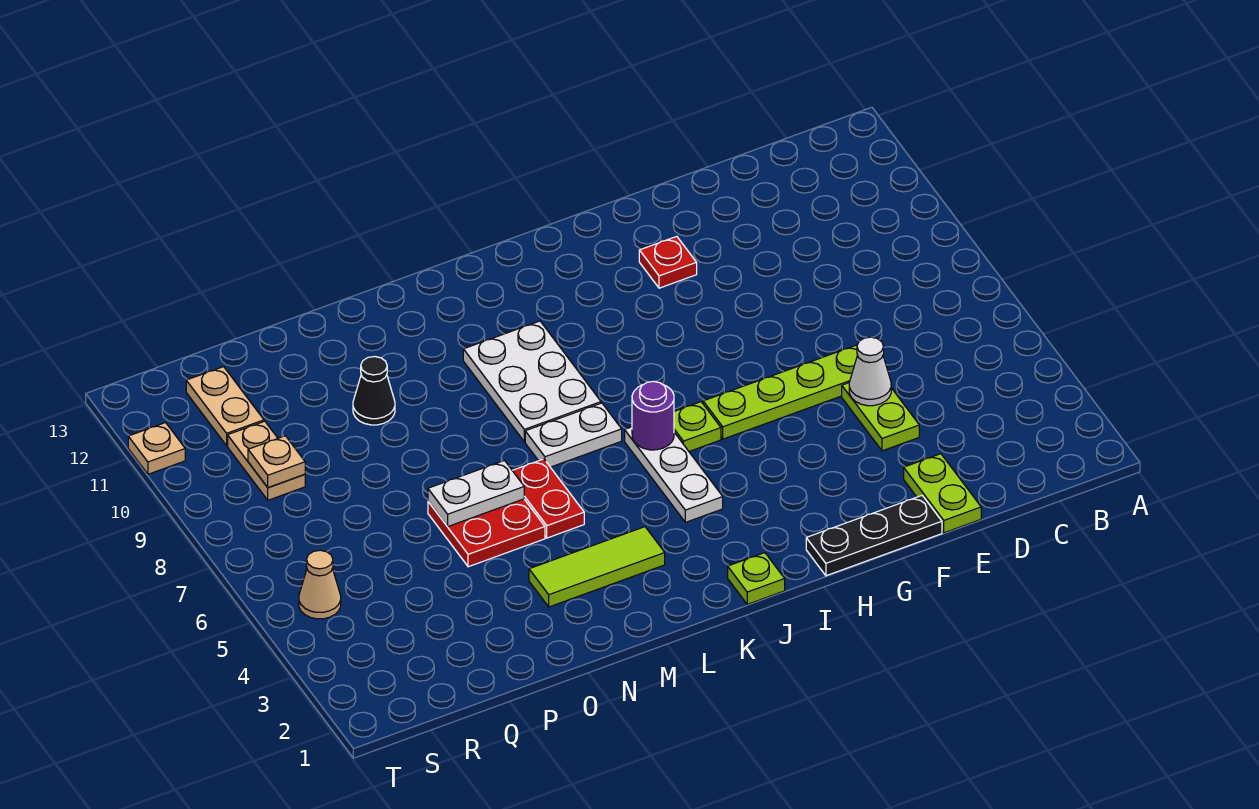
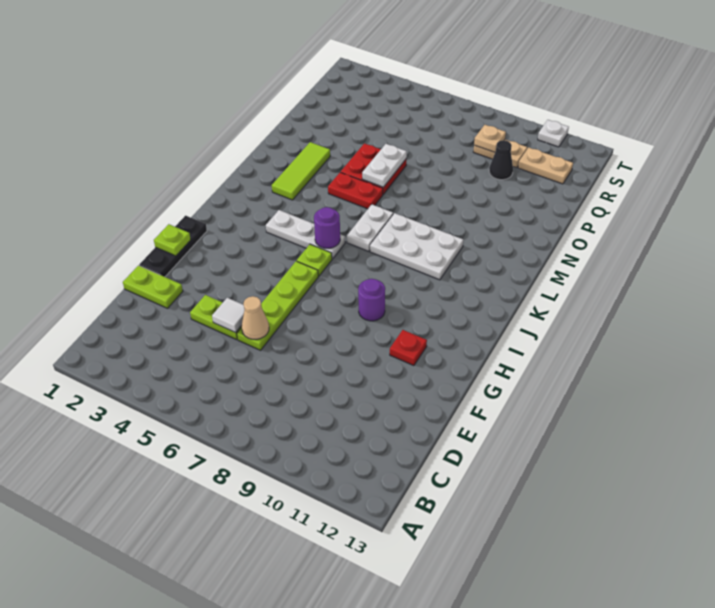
white 1x1 cone [849,337,891,406] -> white 1x1 tile [212,298,245,333]
none -> purple 1x1 round brick [358,279,385,321]
lime 1x1 plate [728,553,785,604] -> lime 1x1 plate moved to [154,224,191,256]
black 1x1 cone [353,357,395,425] -> black 1x1 cone moved to [489,140,513,180]
tan 1x1 cone [299,550,341,619] -> tan 1x1 cone moved to [242,296,269,339]
tan 1x1 plate [128,423,185,474] -> white 1x1 plate [538,120,569,147]

